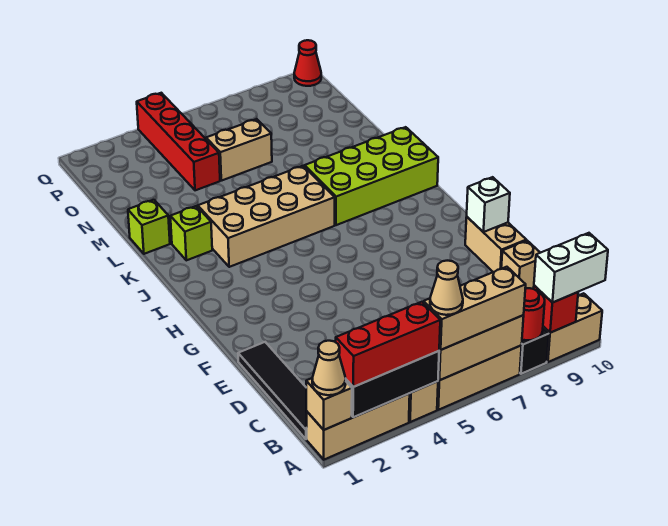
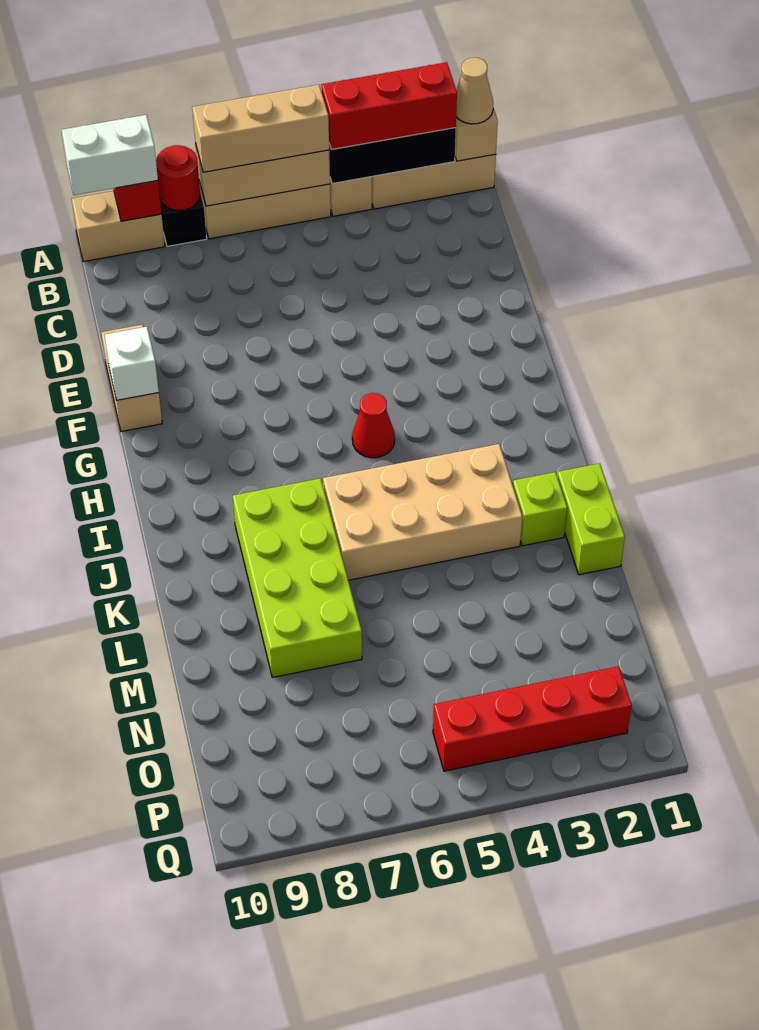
tan 1x1 cone [430,261,463,315] -> none
black 1x4 tile [238,342,307,439] -> none
tan 1x1 brick [501,241,540,289] -> none
lime 2x4 brick [305,127,438,225] -> lime 2x4 brick turned to [233,478,362,677]
lime 1x1 brick [128,200,170,254] -> lime 1x2 brick [557,463,625,575]
red 1x4 brick [137,93,220,190] -> red 1x4 brick turned to [433,666,632,771]
tan 1x2 brick [206,119,272,181] -> none
red 1x1 cone [294,40,321,86] -> red 1x1 cone moved to [352,393,395,458]

